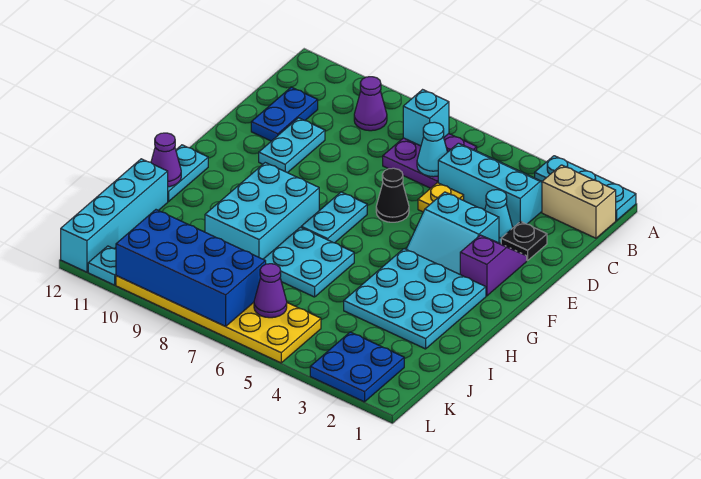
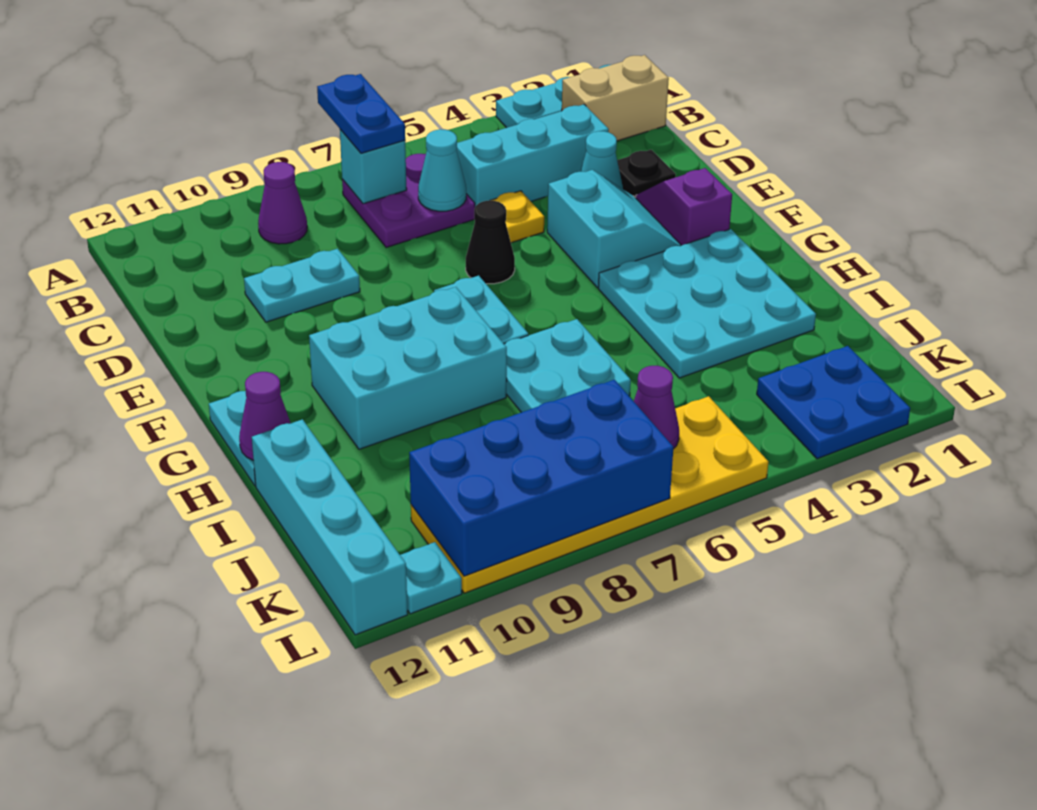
blue 1x2 plate [251,87,318,141] -> blue 1x2 plate moved to [317,74,405,153]
cyan 1x2 plate [259,118,325,173] -> cyan 1x2 plate turned to [244,249,360,322]
cyan 2x2 slope [406,192,499,274] -> cyan 2x2 slope turned to [547,170,681,288]
cyan 2x3 brick [205,163,319,259] -> cyan 2x3 brick turned to [309,287,507,449]

